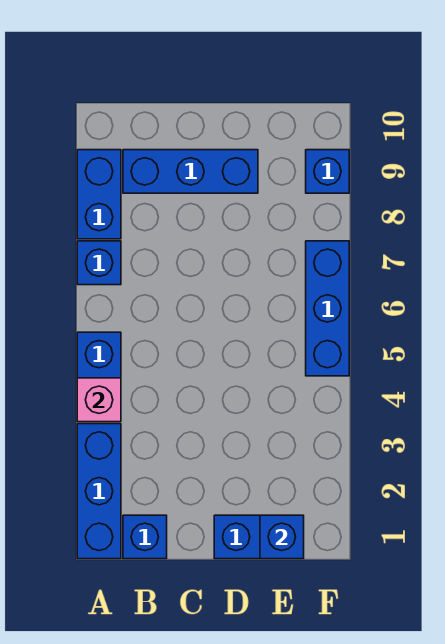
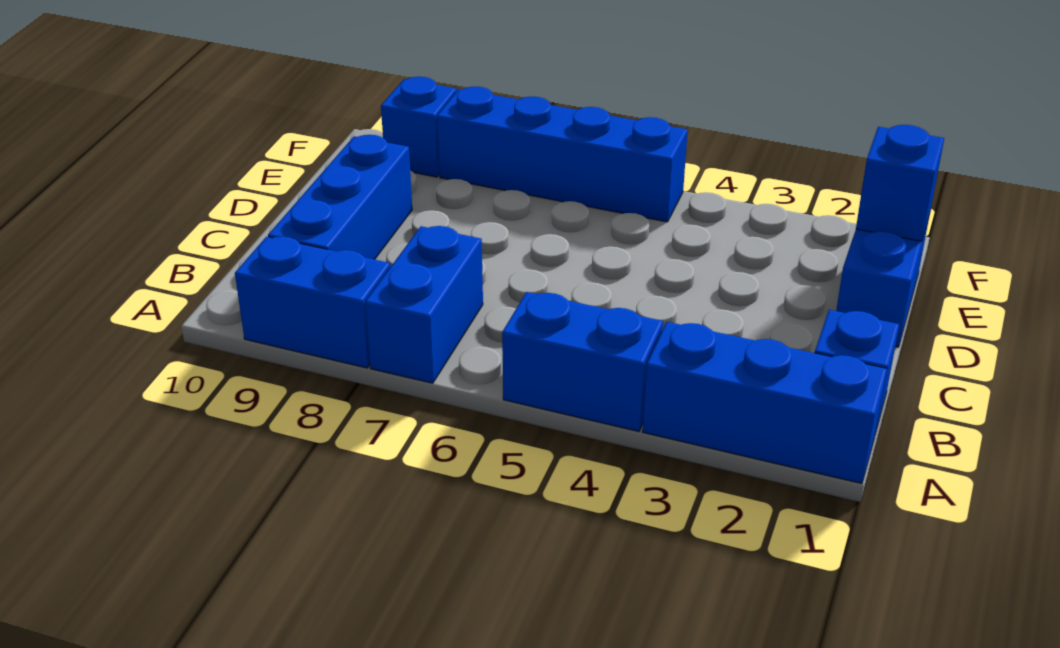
pink 1x1 brick [77,378,121,422] -> none
blue 1x1 brick [77,241,121,285] -> blue 1x2 brick [365,226,483,383]
blue 1x3 brick [306,241,349,376] -> blue 1x4 brick [437,87,688,222]

